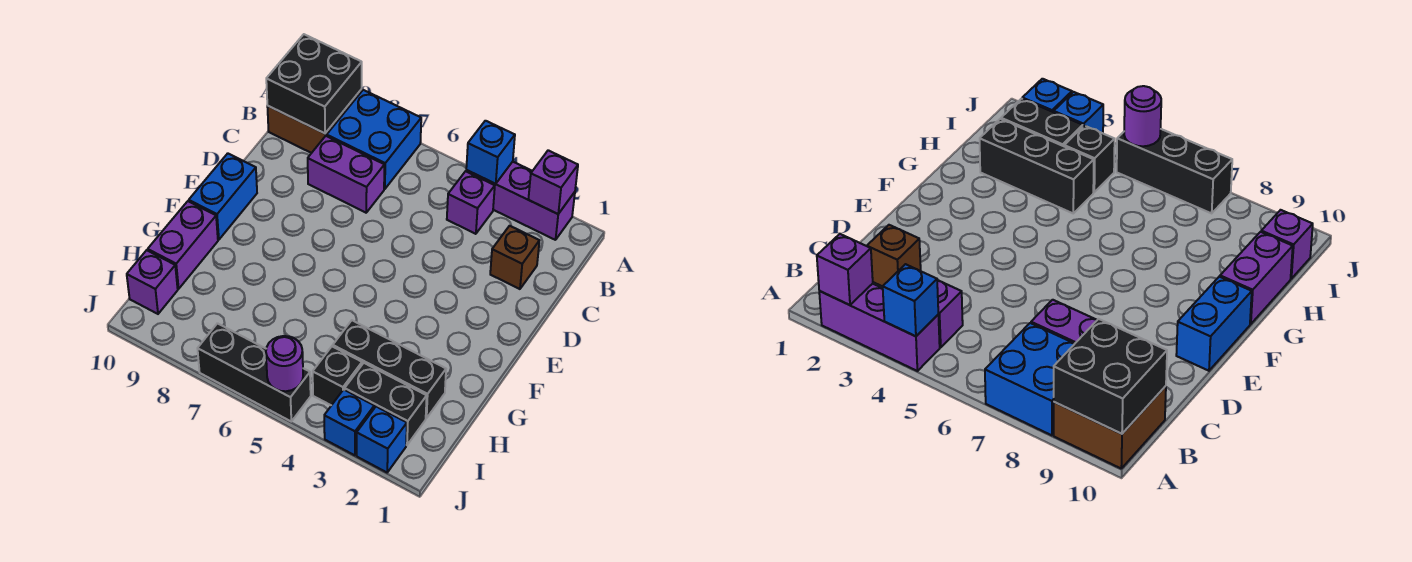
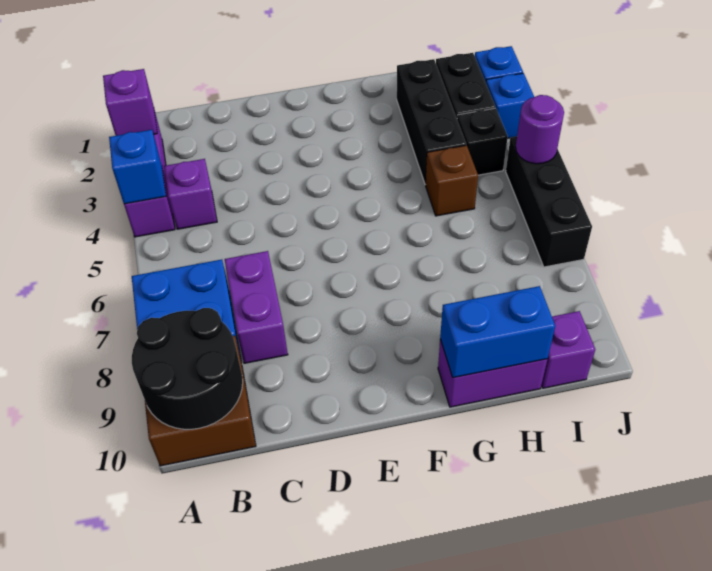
black 2x2 brick [266,34,362,133] -> black 2x2 round brick [132,308,243,429]
brown 1x1 brick [490,226,539,289] -> brown 1x1 brick moved to [426,145,478,216]
blue 1x2 brick [189,153,257,240] -> blue 1x2 brick moved to [440,286,555,378]

